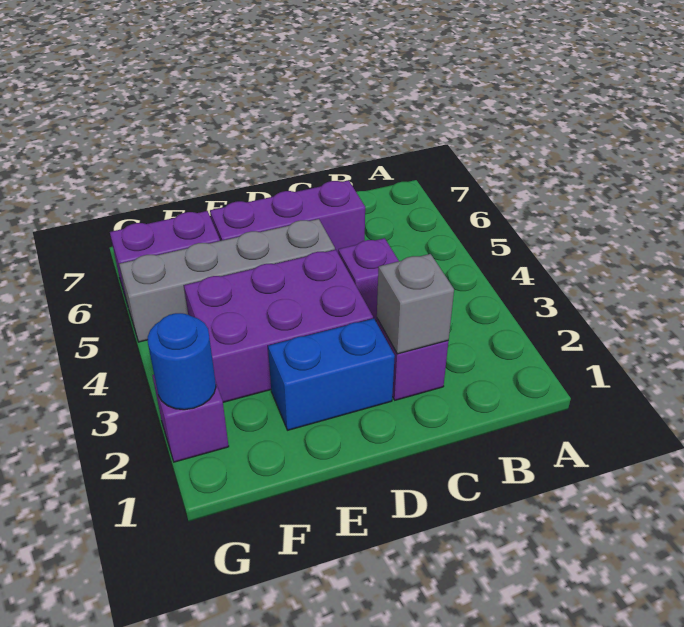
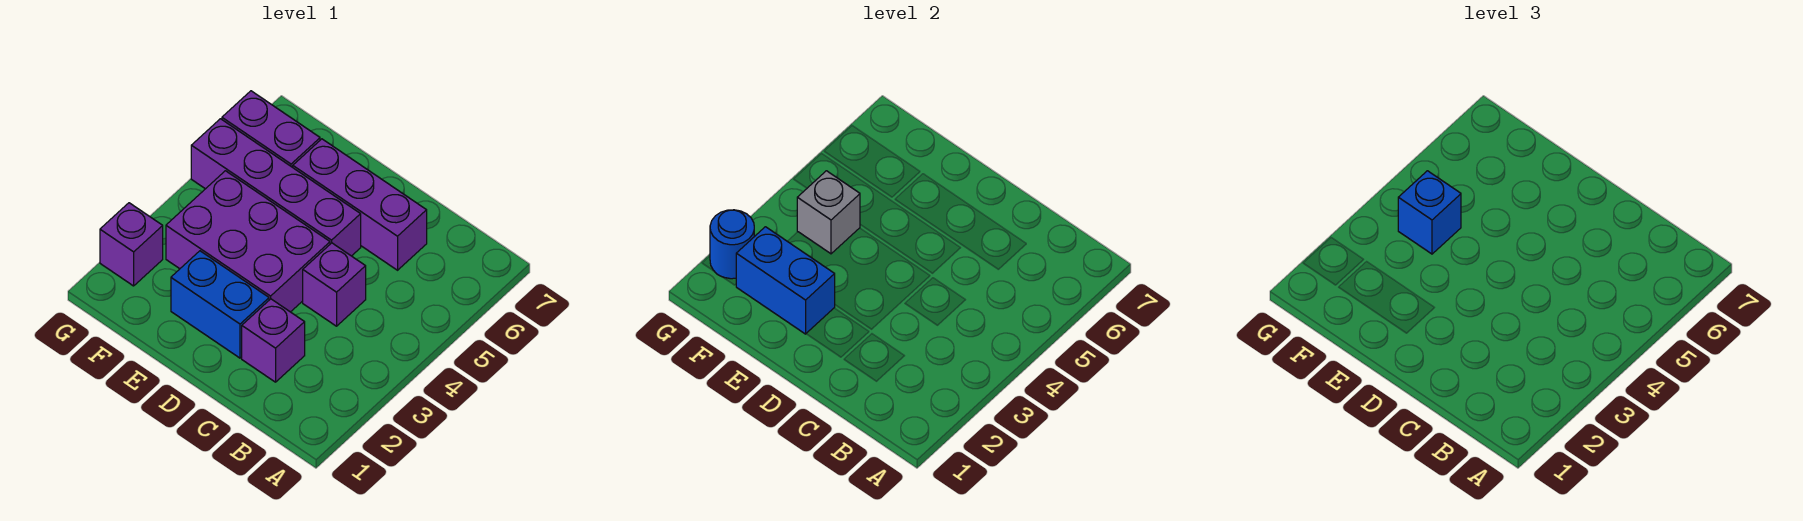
grey 1x1 brick [377,254,454,354] -> grey 1x1 brick moved to [797,171,860,254]
grey 1x4 brick [119,219,335,342] -> purple 1x4 brick [191,119,361,256]
none -> blue 1x2 brick [736,227,835,334]
none -> blue 1x1 brick [1398,171,1461,254]

